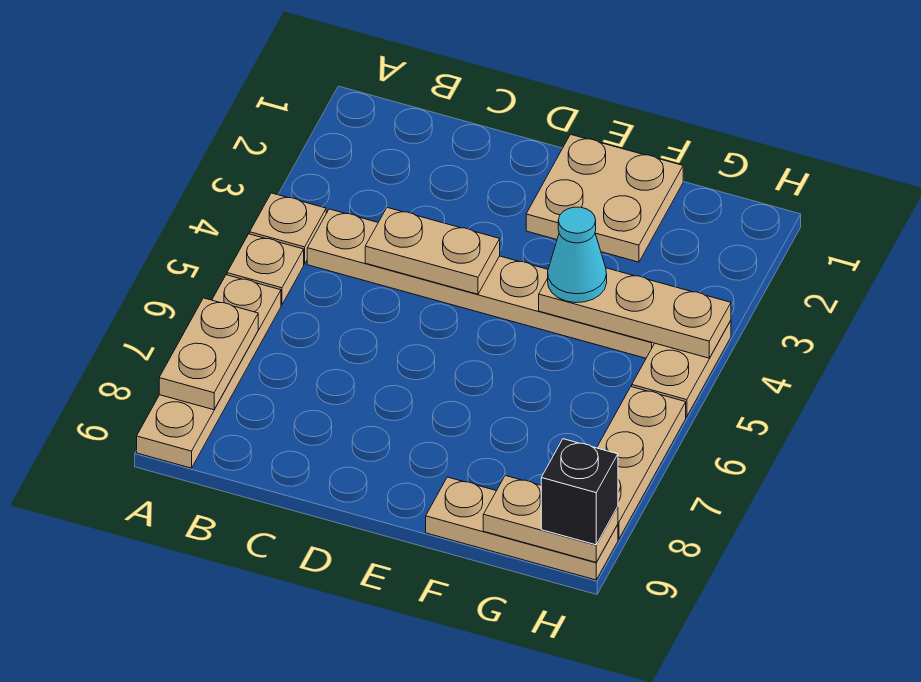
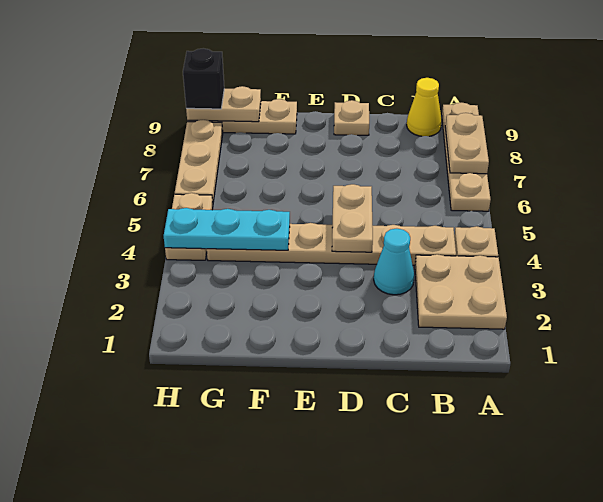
tan 1x1 plate [227,234,304,305] -> tan 1x1 plate moved to [334,100,369,135]
none -> yellow 1x1 cone [407,78,442,136]
tan 1x2 plate [365,208,500,294] -> tan 1x2 plate turned to [332,184,373,252]
tan 2x2 plate [526,134,683,262] -> tan 2x2 plate moved to [415,254,507,329]
tan 1x3 plate [539,268,731,358] -> cyan 1x3 plate [164,208,290,250]
cyan 1x1 cone [548,207,607,303] -> cyan 1x1 cone moved to [374,229,414,295]

